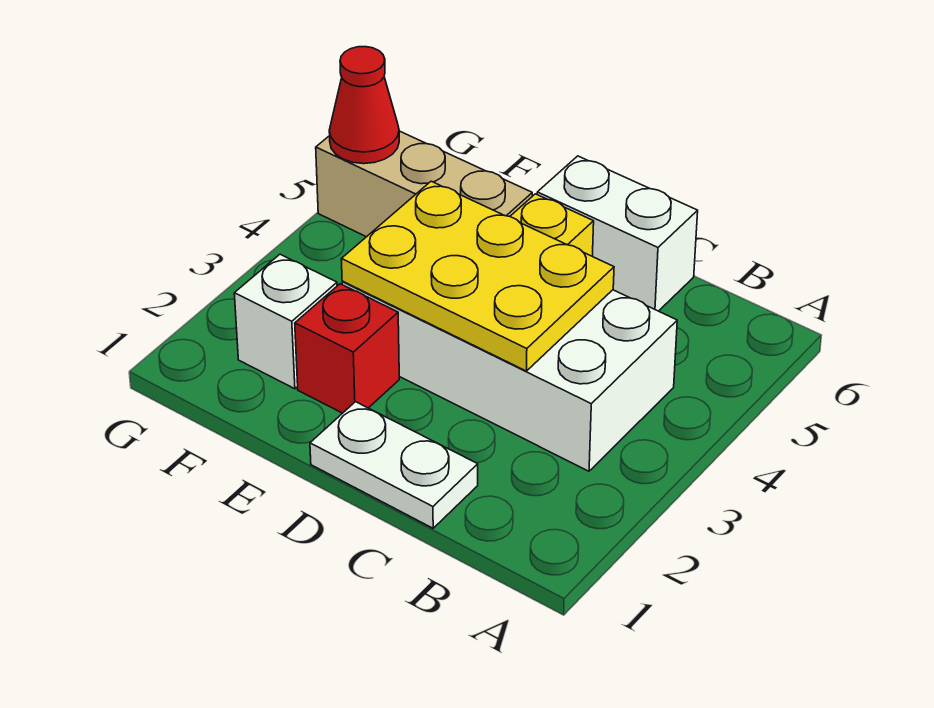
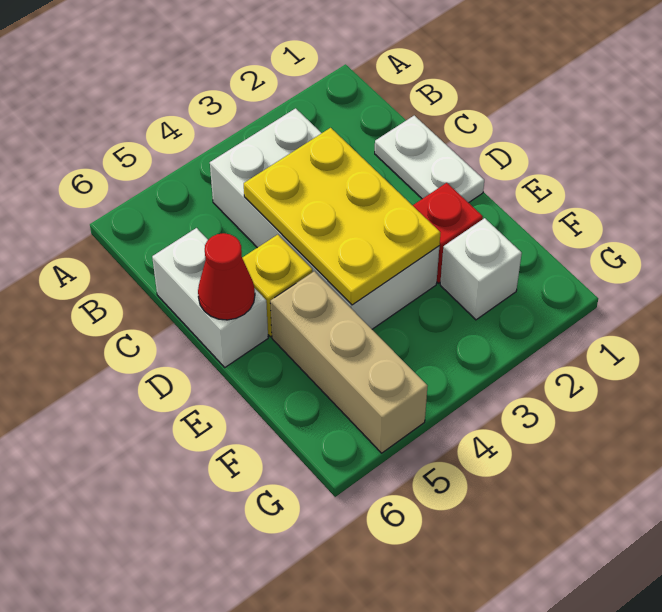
red 1x1 cone [329,47,399,164] -> red 1x1 cone moved to [198,233,255,320]

